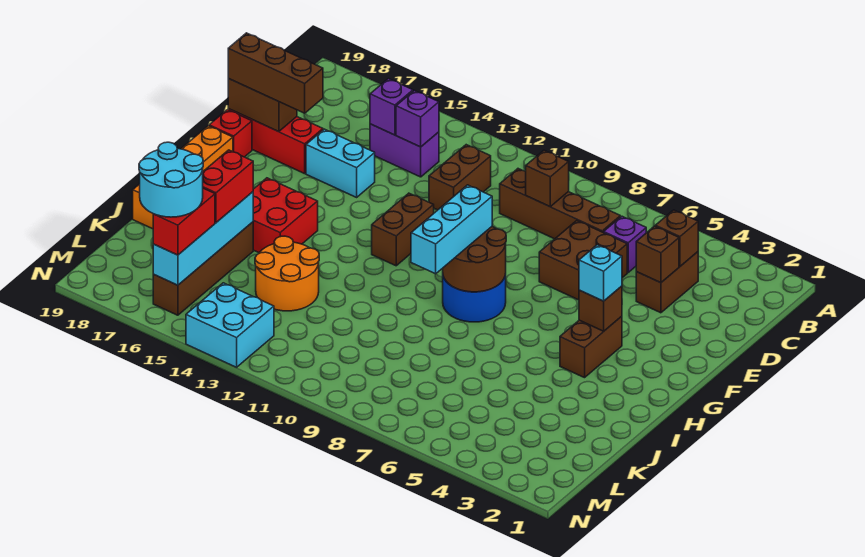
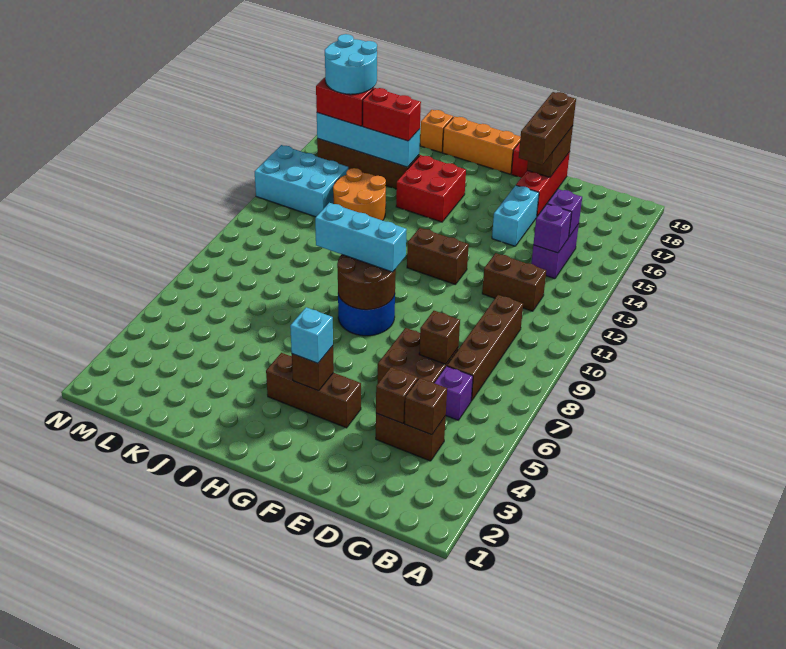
brown 1x1 brick [526,150,569,207] -> brown 1x1 brick moved to [419,311,460,364]
brown 1x2 brick [560,316,622,378] -> brown 1x3 brick [266,353,361,428]
cyan 2x2 brick [186,283,274,367] -> cyan 2x3 brick [255,145,348,217]

